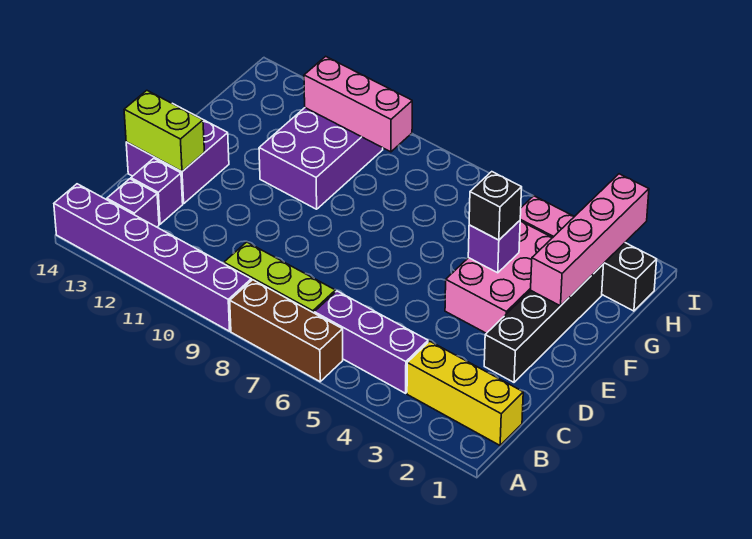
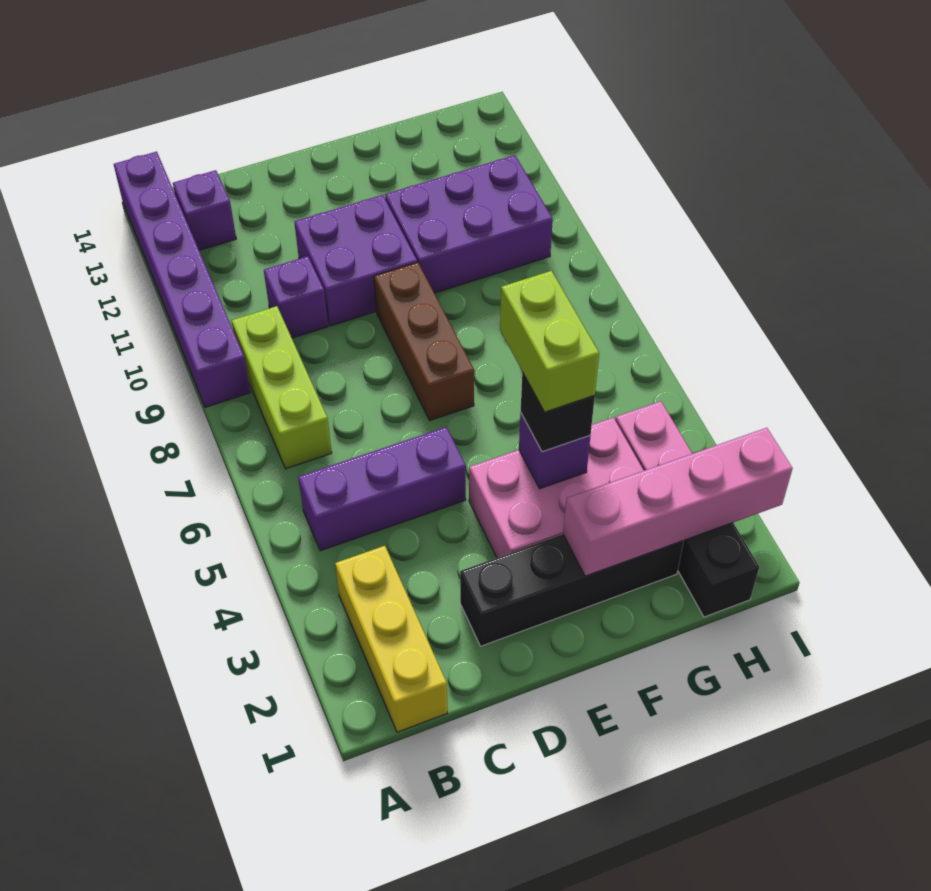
brown 1x3 brick [230,280,343,382] -> brown 1x3 brick moved to [374,262,474,421]
purple 1x3 brick [314,291,428,393] -> purple 1x3 brick turned to [298,427,466,551]
purple 1x1 brick [131,158,183,224] -> purple 1x1 brick moved to [264,256,328,338]
purple 2x2 brick [126,110,229,204] -> purple 2x2 brick moved to [294,195,417,326]
lime 1x2 brick [124,90,204,171] -> lime 1x2 brick moved to [500,271,599,412]
pink 1x3 brick [304,56,412,152] -> none

